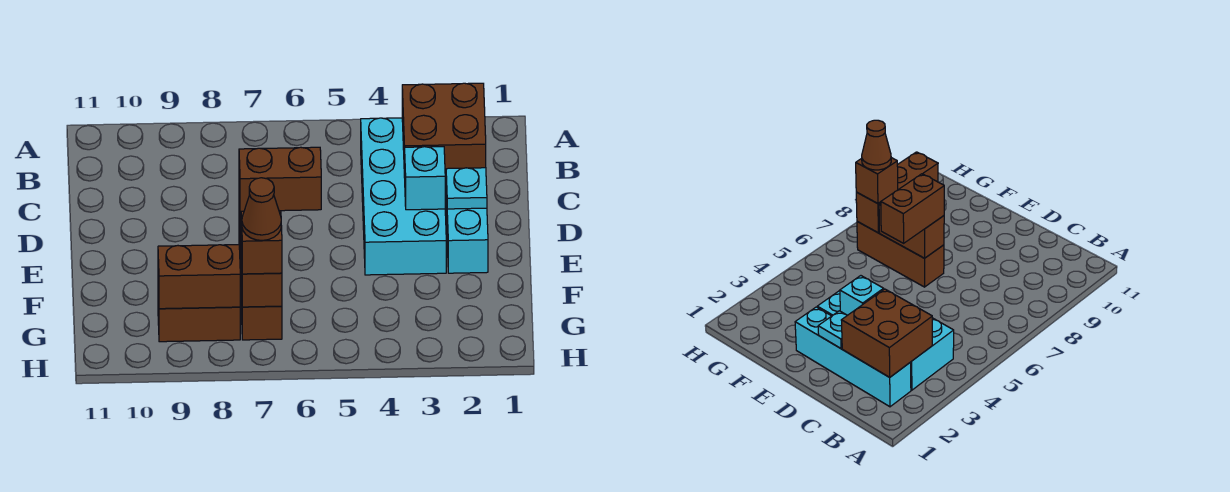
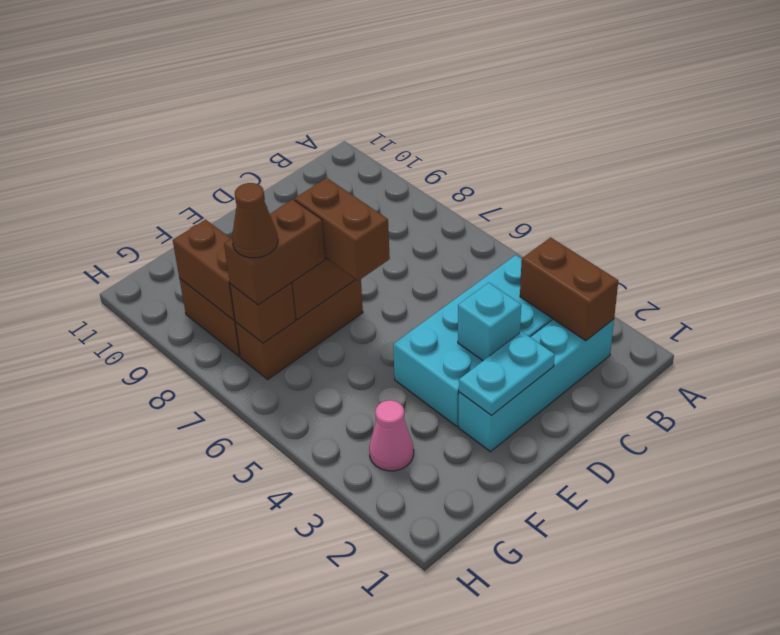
brown 2x2 brick [402,83,486,178] -> brown 1x2 brick [520,237,618,341]
cyan 1x1 plate [446,168,487,209] -> cyan 1x2 plate [459,332,555,416]
none -> pink 1x1 cone [369,400,414,471]
brown 1x1 brick [241,211,282,274] -> brown 1x2 brick [224,200,325,305]

